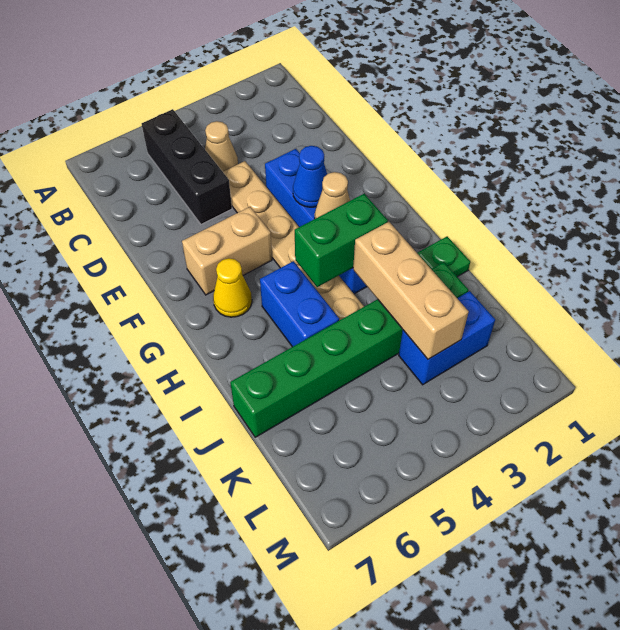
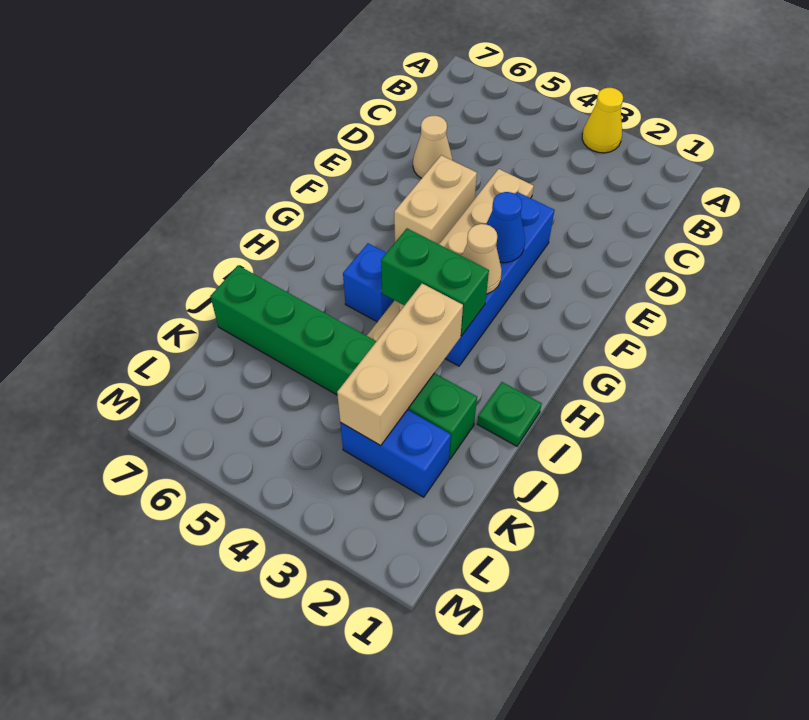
black 1x3 brick [142,109,232,224] -> none
tan 1x1 cone [205,121,238,172] -> tan 1x1 cone moved to [413,116,453,178]
tan 1x2 brick [182,207,272,295] -> tan 1x2 brick turned to [394,155,477,244]
yellow 1x1 cone [213,258,252,317] -> yellow 1x1 cone moved to [582,88,623,153]
blue 1x2 brick [260,261,339,347] -> blue 1x1 brick [343,243,394,322]

